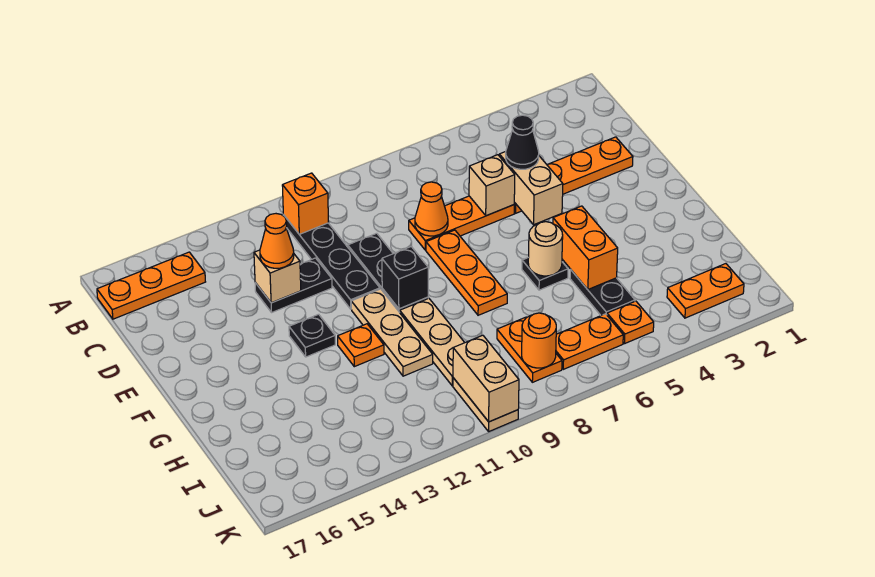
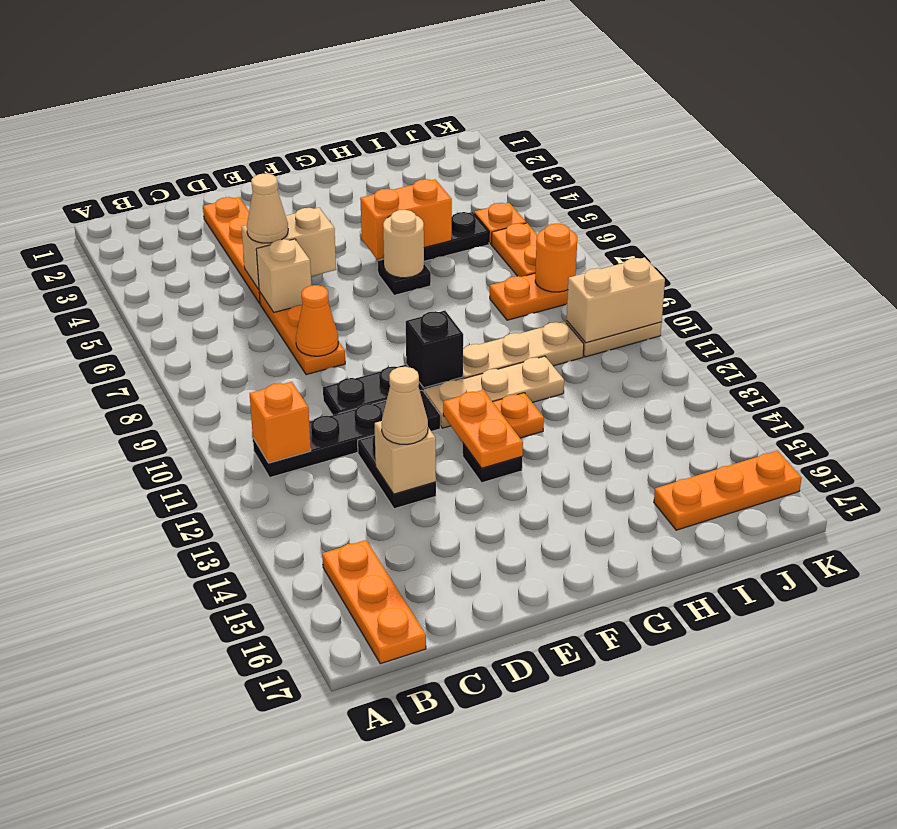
black 1x1 cone [506,115,539,169] -> tan 1x1 cone [247,173,288,243]
orange 1x1 cone [260,214,294,268] -> tan 1x1 cone [382,367,428,444]
orange 1x3 plate [426,230,507,315] -> orange 1x3 plate moved to [654,451,802,530]
orange 1x2 plate [667,264,744,318] -> orange 1x2 plate moved to [443,390,523,468]

